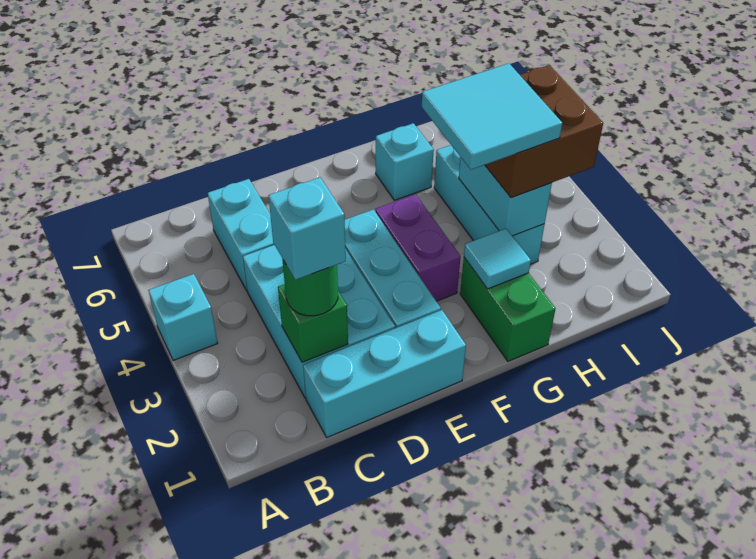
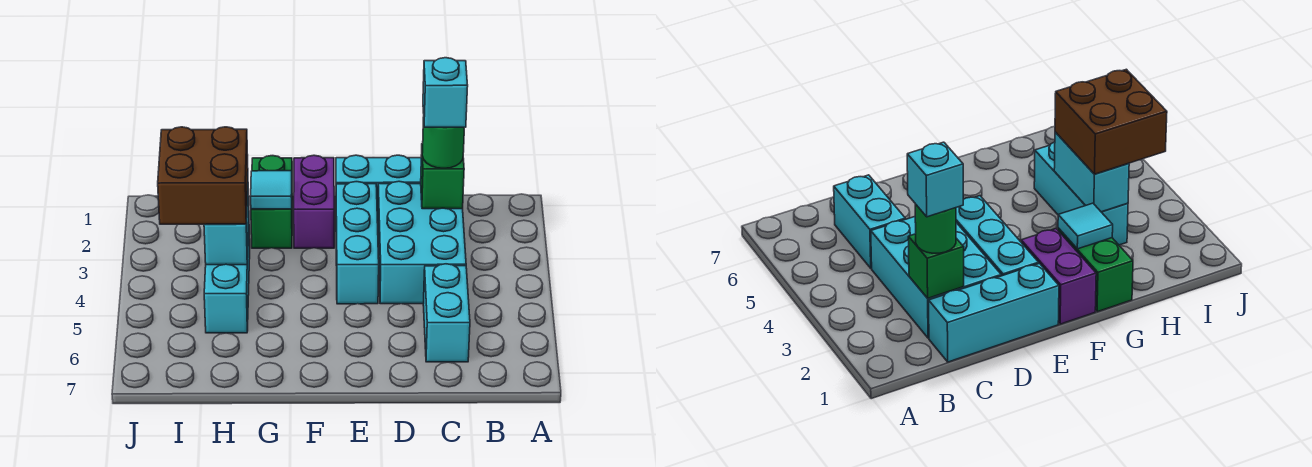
cyan 1x1 brick [148,274,218,360] -> none
purple 1x2 brick [376,194,461,301] -> purple 1x2 brick moved to [294,155,334,248]
cyan 2x2 tile [422,63,562,170] -> none
cyan 1x1 brick [376,123,434,200] -> none

